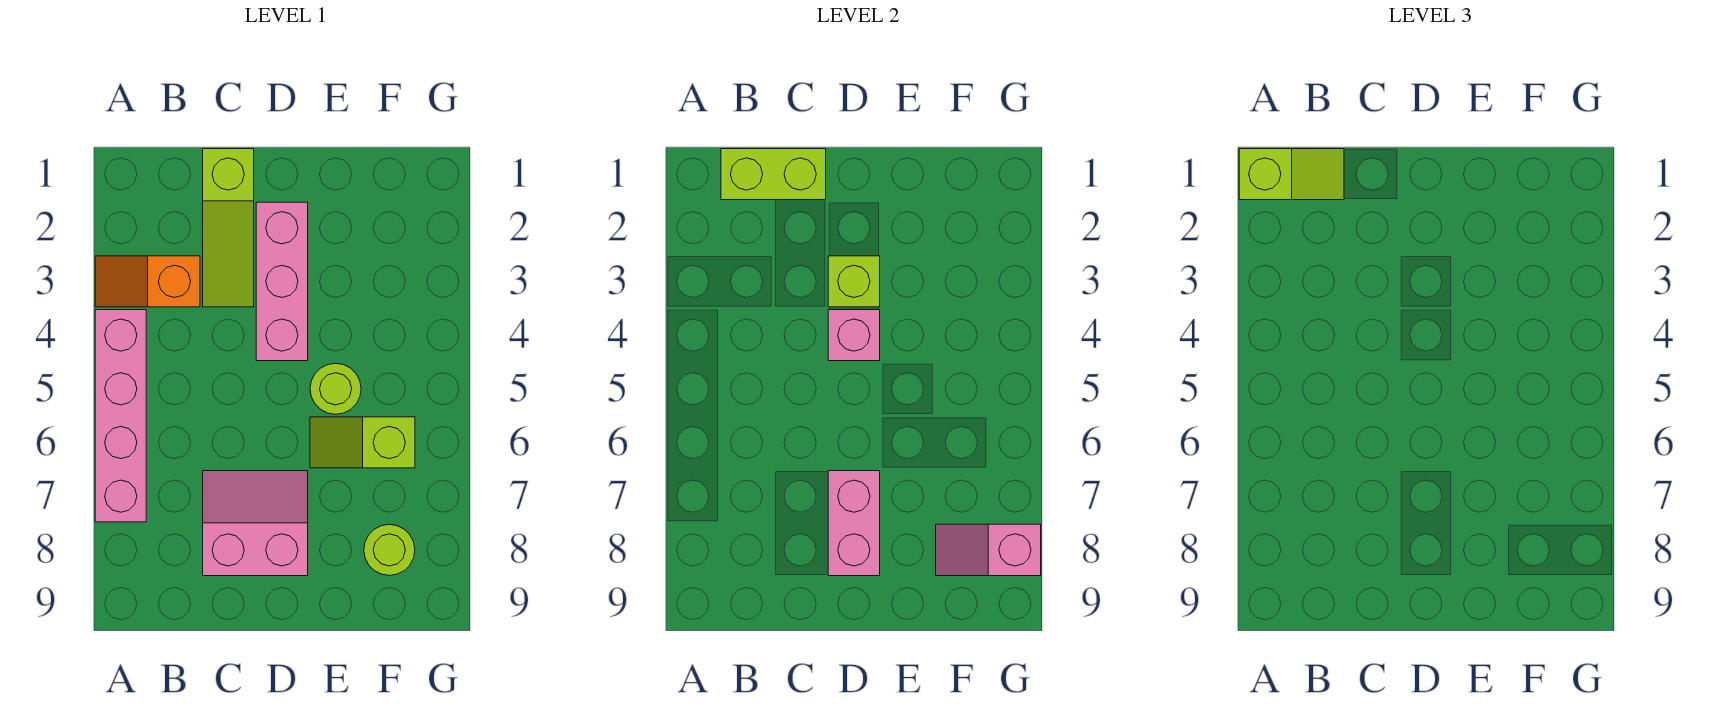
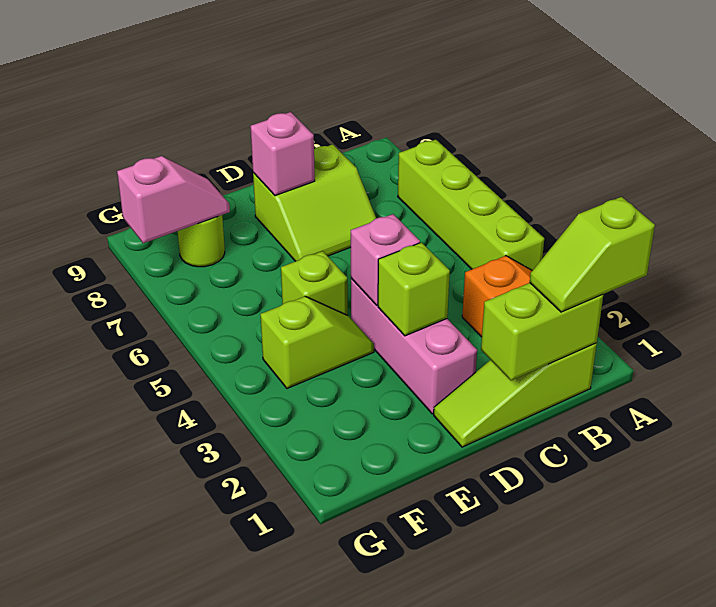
pink 1x4 brick [95,310,146,522] -> lime 1x4 brick [398,140,544,271]
lime 1x3 slope [203,149,254,307] -> lime 1x3 slope turned to [434,343,597,447]
pink 2x2 slope [203,471,308,576] -> lime 2x2 slope [253,144,376,261]
pink 1x2 brick [828,471,880,576] -> pink 1x1 brick [250,112,315,196]
lime 1x1 round brick [310,363,361,414] -> lime 1x1 brick [281,251,348,315]
lime 1x2 slope [310,417,415,468] -> lime 1x2 slope moved to [260,296,374,388]

